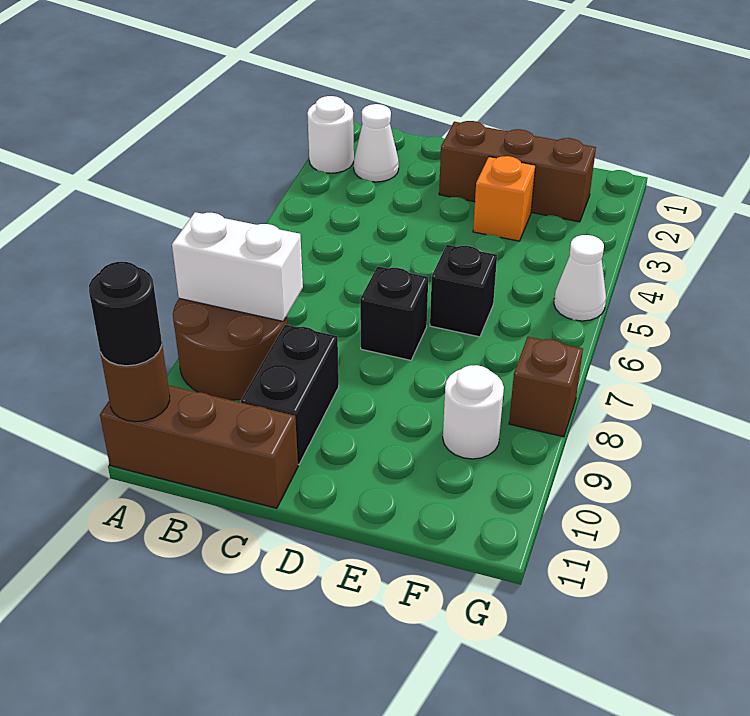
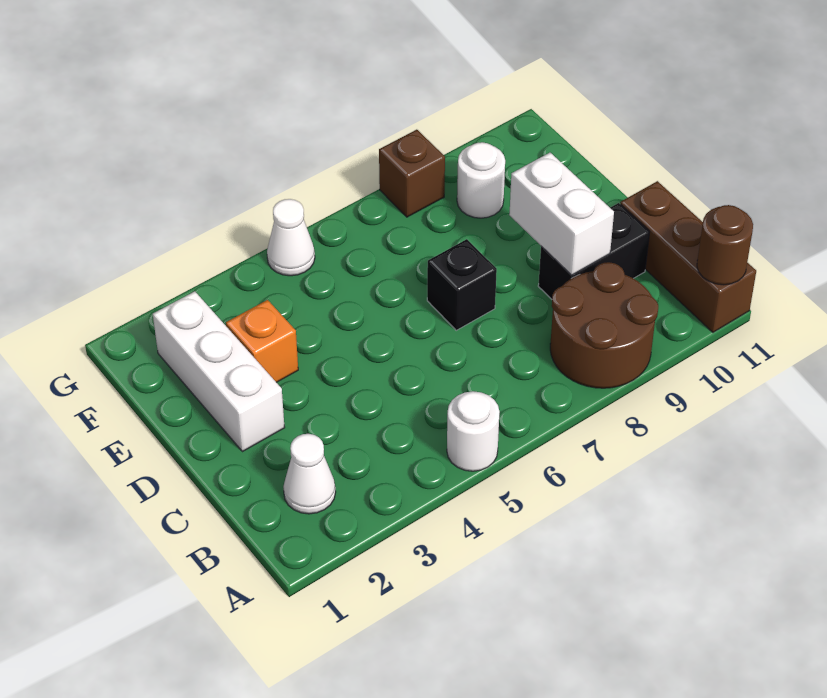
white 1x1 round brick [307,96,354,173] -> white 1x1 round brick moved to [447,391,500,471]
white 1x2 brick [172,212,303,321] -> white 1x2 brick moved to [509,153,614,275]
black 1x1 round brick [89,262,162,366] -> none
brown 1x3 brick [439,121,596,222] -> white 1x3 brick [153,291,285,452]
black 1x1 brick [430,245,497,337] -> none

